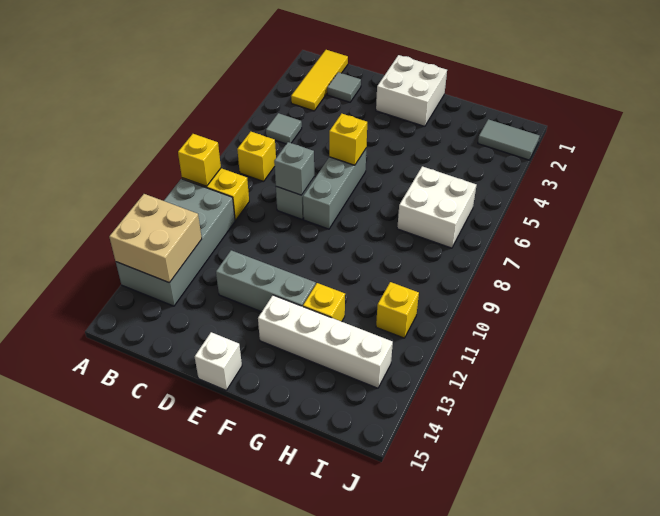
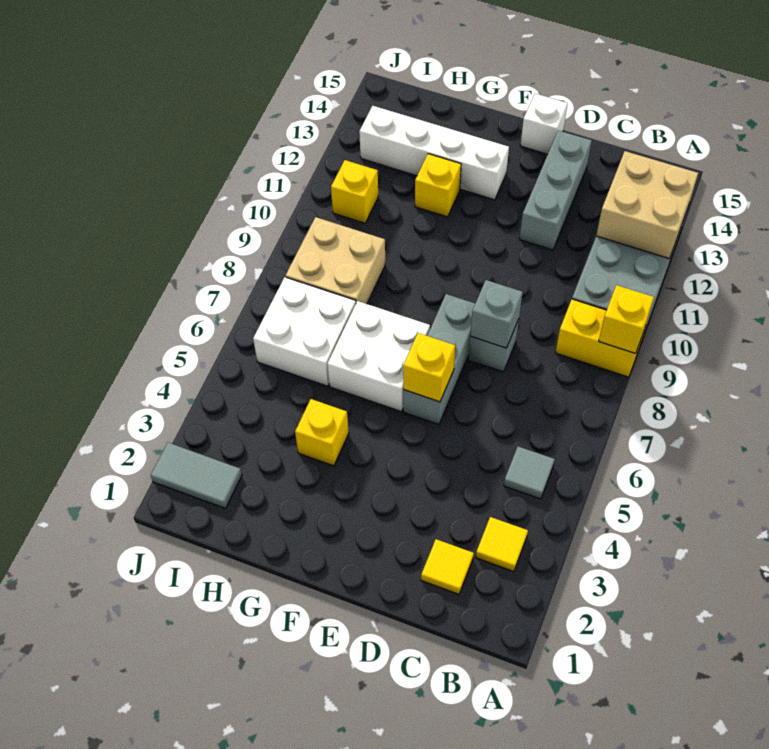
yellow 1x3 tile [291,50,348,111] -> yellow 1x1 tile [476,517,528,572]
yellow 1x1 brick [237,132,276,181] -> yellow 1x1 brick moved to [295,399,349,466]
grey 1x1 tile [327,72,361,102] -> yellow 1x1 tile [421,539,474,594]
grey 1x3 brick [216,250,316,312] -> grey 1x3 brick turned to [519,130,592,250]
white 2x2 brick [376,55,447,126] -> white 2x2 brick moved to [327,301,430,412]
none -> tan 2x2 brick [286,217,385,304]

